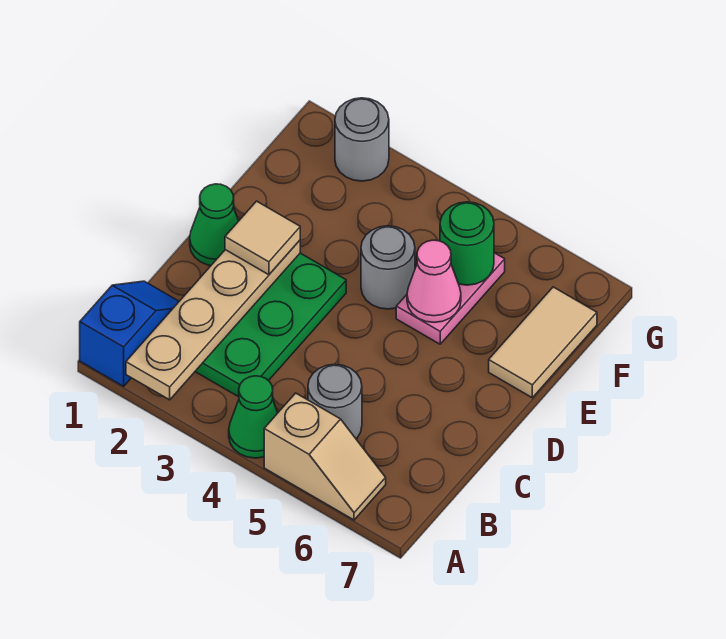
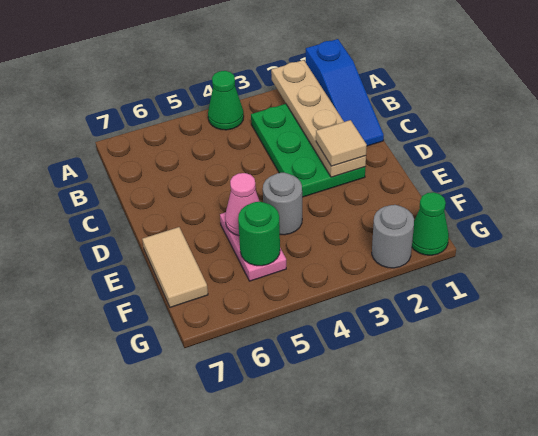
blue 1x2 slope [80,281,179,386] -> blue 1x3 slope [306,39,384,146]
tan 1x2 slope [264,393,386,520] -> none
grey 1x1 round brick [308,364,362,439] -> none
green 1x1 cone [190,184,238,266] -> green 1x1 cone moved to [412,192,449,255]

